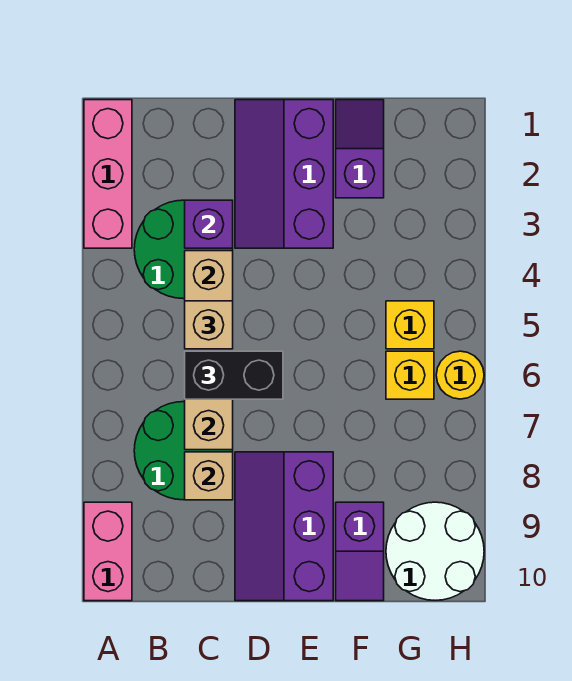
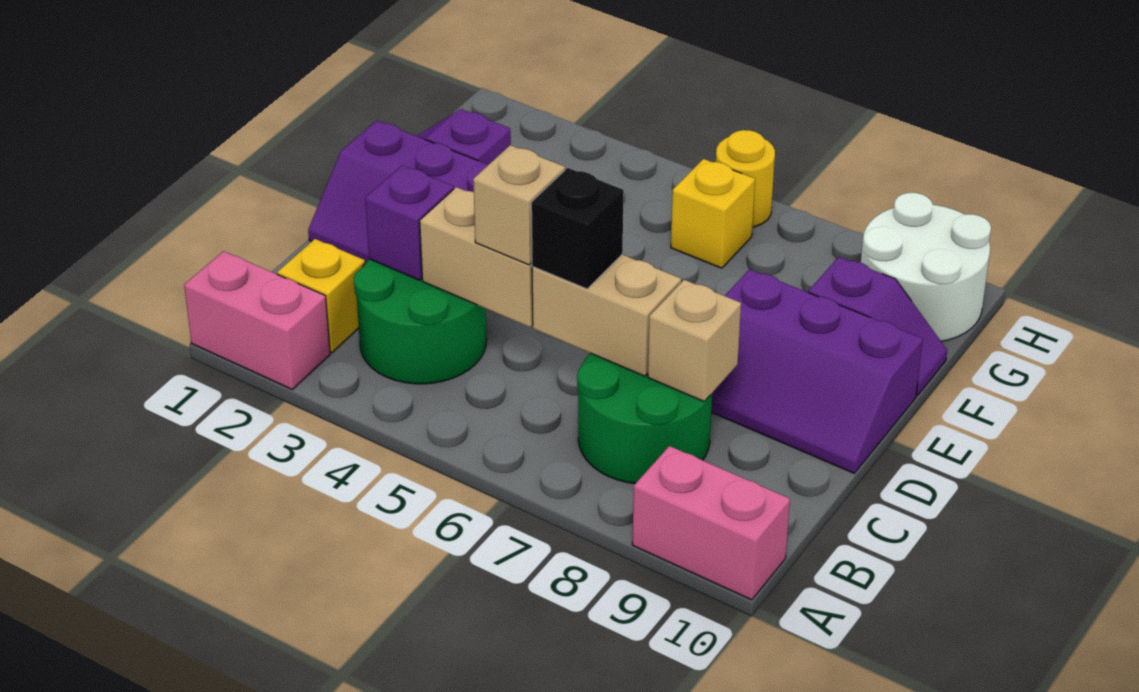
pink 1x3 brick [84,100,132,248] -> pink 1x2 brick [184,251,330,389]
black 1x2 brick [185,351,283,399] -> black 1x1 brick [531,168,624,289]
yellow 1x1 brick [386,301,434,349] -> yellow 1x1 brick moved to [277,239,365,353]

